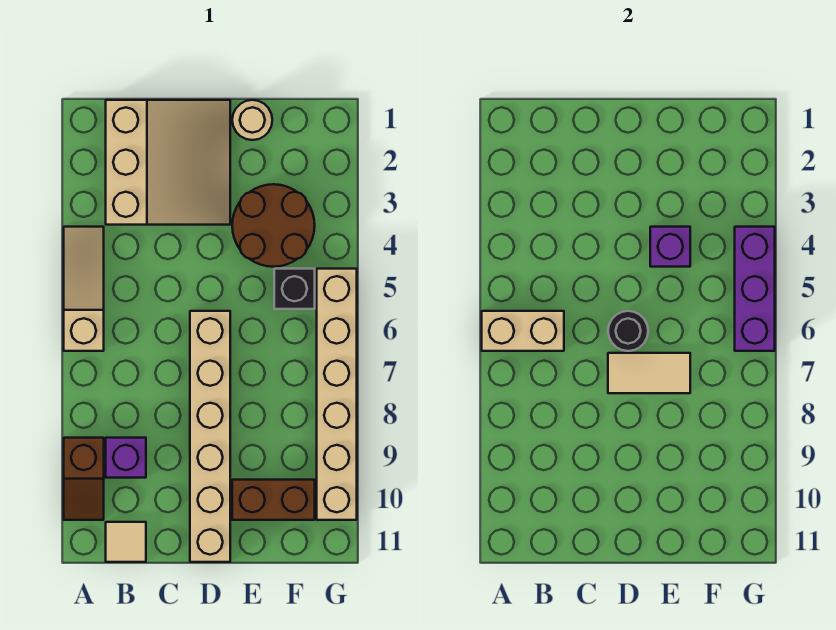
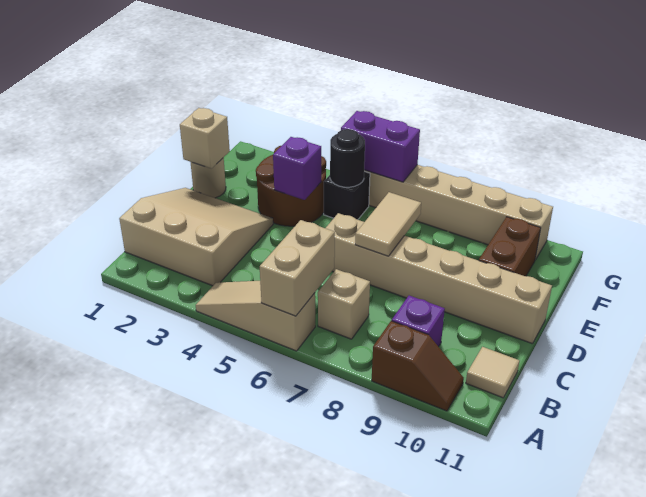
none -> tan 1x1 brick [318,269,370,339]
black 1x1 round brick [608,311,648,351] -> black 1x1 round brick moved to [330,129,365,187]
none -> tan 1x1 brick [180,108,230,168]
purple 1x3 brick [735,227,775,351] -> purple 1x2 brick [341,111,420,182]

